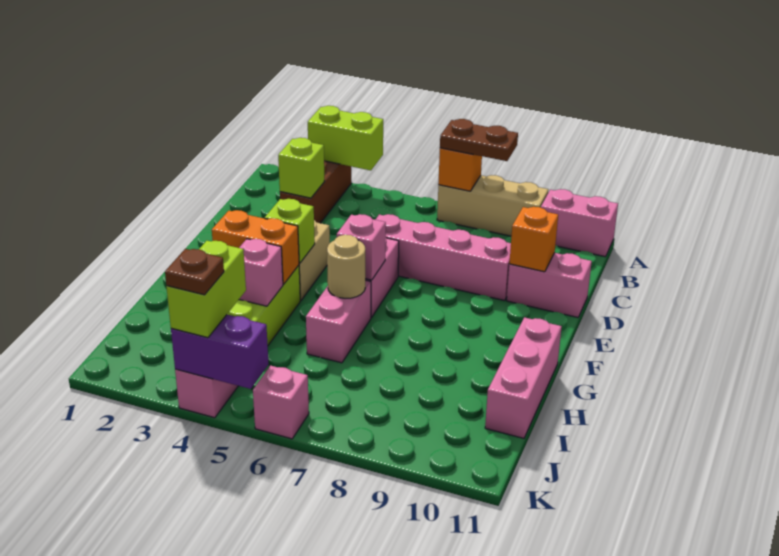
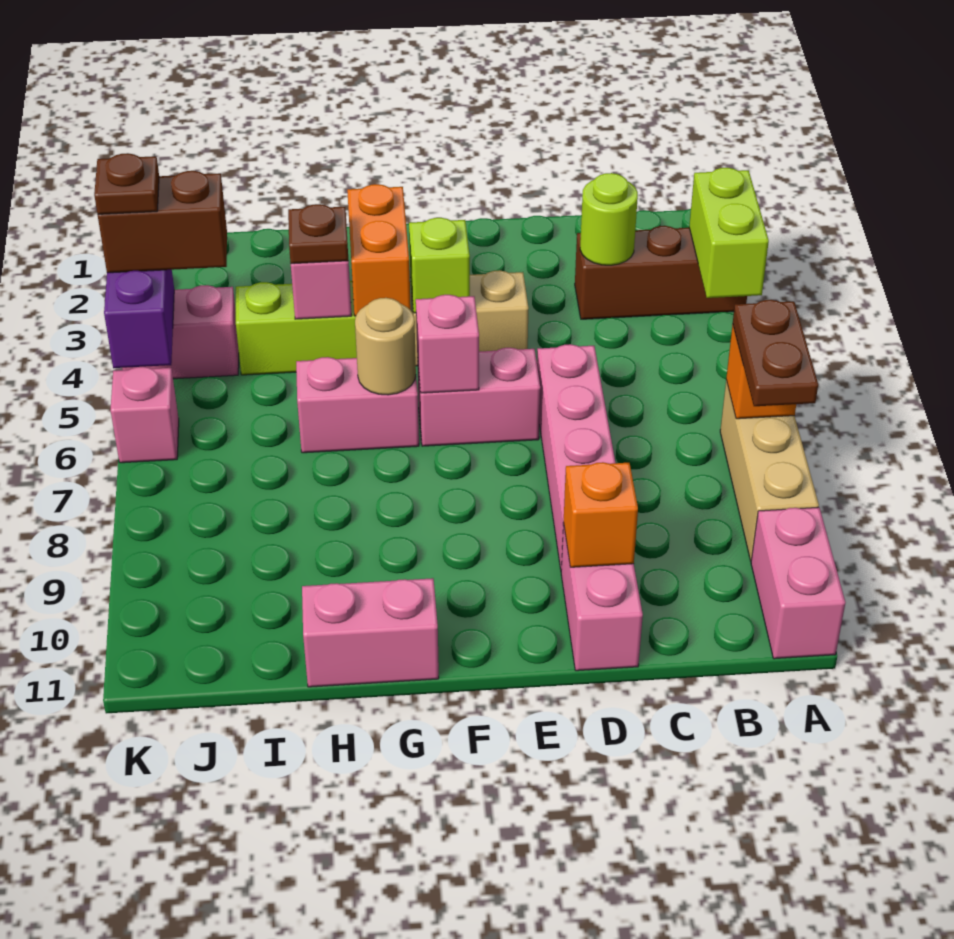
lime 1x1 brick [278,138,325,198] -> lime 1x1 round brick [580,173,638,265]
pink 1x3 brick [485,317,562,438] -> pink 1x2 brick [302,578,439,687]
none -> brown 1x1 plate [288,204,348,264]
lime 1x2 brick [166,241,246,338] -> brown 1x2 brick [98,171,227,273]

